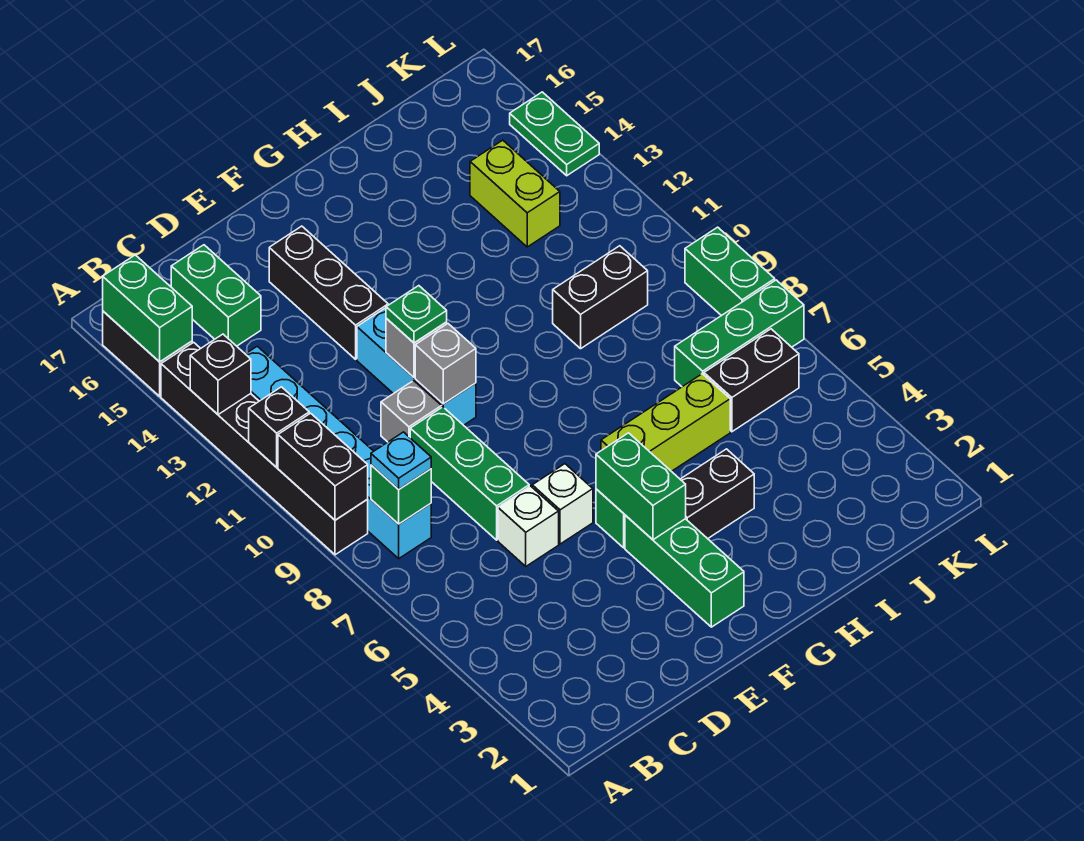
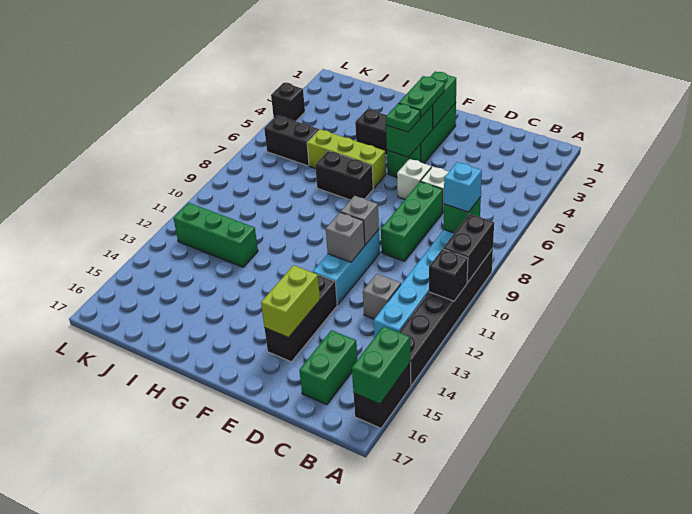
black 1x1 brick [190,334,251,415] -> black 1x1 brick moved to [271,83,305,121]
cyan 1x1 plate [371,432,431,489] -> cyan 1x1 brick [444,162,482,212]
grey 1x1 brick [381,381,442,442] -> grey 1x1 brick moved to [363,274,401,319]
green 1x1 plate [386,286,447,343] -> green 1x1 plate moved to [386,103,420,132]
black 1x2 brick [553,246,648,349] -> black 1x2 brick moved to [315,151,373,200]
green 1x3 brick [675,280,804,387] -> green 1x3 brick moved to [173,203,258,267]
lime 1x2 brick [470,140,560,247] -> lime 1x2 brick moved to [261,265,320,338]
green 1x2 brick [685,227,775,316] -> green 1x2 brick moved to [430,71,456,128]
green 1x2 plate [510,92,599,176] -> green 1x2 plate moved to [399,76,445,118]

